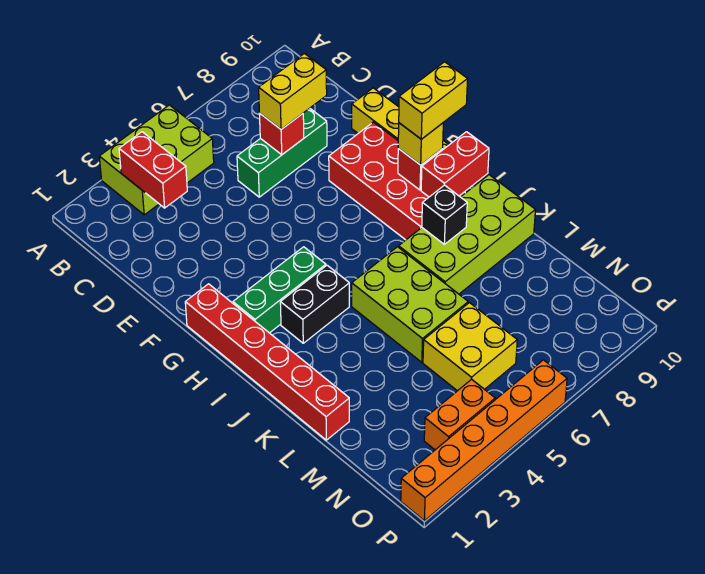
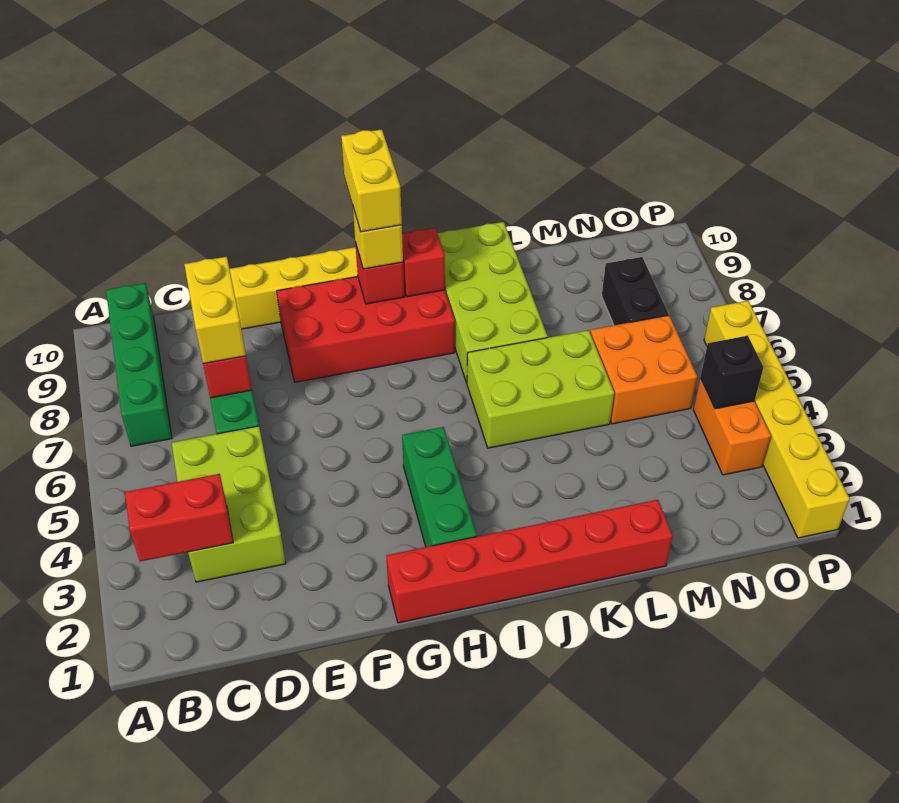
lime 2x3 brick [99,105,214,215] -> lime 2x3 brick moved to [172,426,286,582]
none -> green 1x4 brick [106,283,172,446]
black 1x2 brick [280,265,349,343] -> black 1x2 brick moved to [602,257,669,325]
red 1x2 brick [421,132,489,197] -> red 1x1 brick [402,228,445,297]
black 1x1 brick [422,185,467,244] -> black 1x1 brick moved to [700,336,764,409]
yellow 2x2 brick [423,303,517,391] -> orange 2x2 brick [590,315,698,424]
orange 1x6 brick [401,360,567,521] -> yellow 1x6 brick [704,301,850,538]

